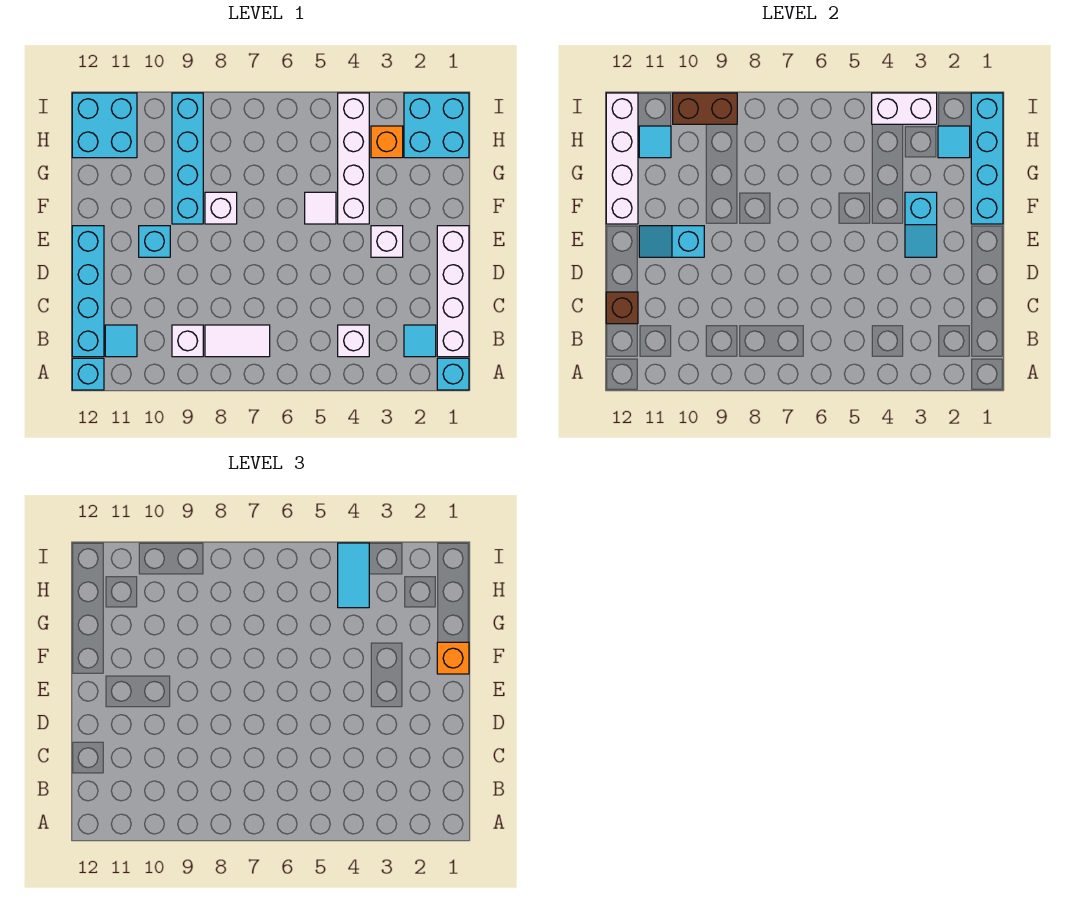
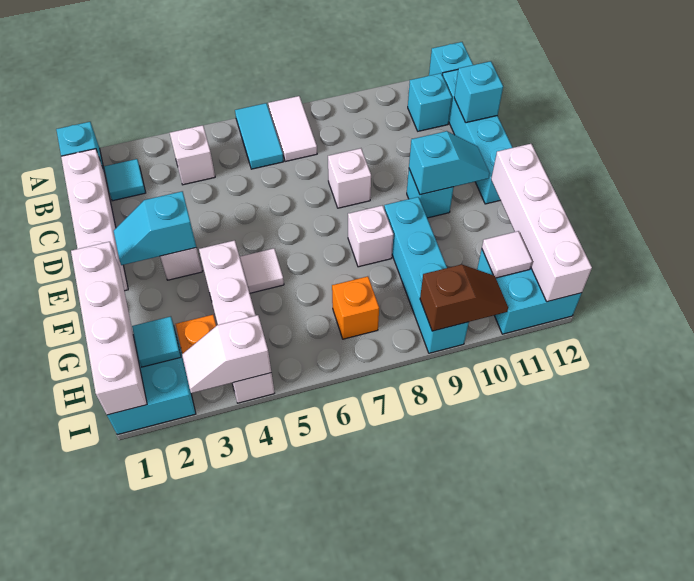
white 1x2 tile [205,325,270,357] -> white 1x2 tile turned to [268,96,317,161]
white 1x1 brick [172,325,203,357] -> white 1x1 brick moved to [328,148,371,208]
cyan 1x1 tile [105,325,137,357] -> cyan 1x1 brick [408,73,452,131]
brown 1x1 brick [606,292,638,324] -> cyan 1x1 brick [454,61,503,123]
cyan 1x2 slope [905,192,937,257] -> cyan 1x2 slope turned to [114,191,196,265]
cyan 1x4 brick [971,93,1003,224] -> white 1x4 brick [71,242,147,415]
orange 1x1 brick [437,642,469,674] -> orange 1x1 brick moved to [332,276,379,339]
cyan 1x2 tile [338,543,369,608] -> cyan 1x2 tile moved to [235,103,284,169]
cyan 1x1 tile [639,126,671,158] -> white 1x1 tile [482,231,532,278]
white 1x2 brick [872,93,937,124] -> white 1x2 slope [182,315,271,393]
brown 1x2 brick [673,93,737,124] -> brown 1x2 slope [420,264,508,331]

